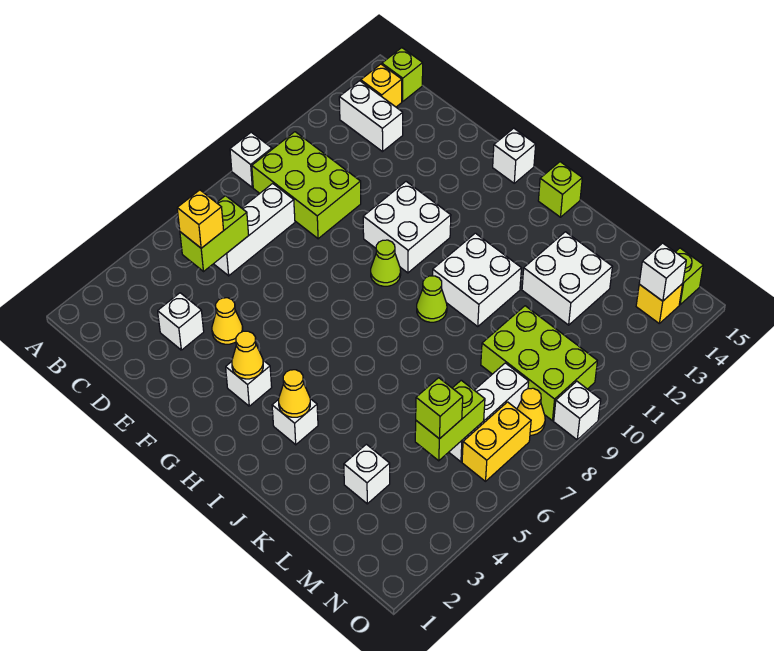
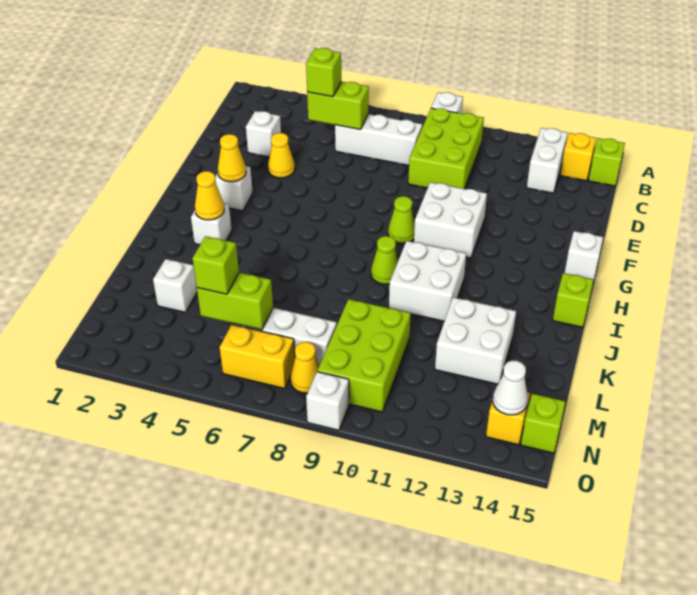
yellow 1x1 brick [177,190,224,248] -> lime 1x1 brick [306,48,341,97]
white 1x1 brick [639,243,686,301] -> white 1x1 cone [493,361,528,415]

